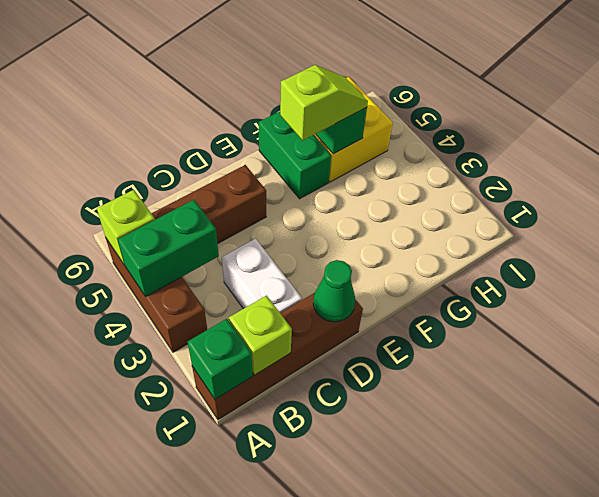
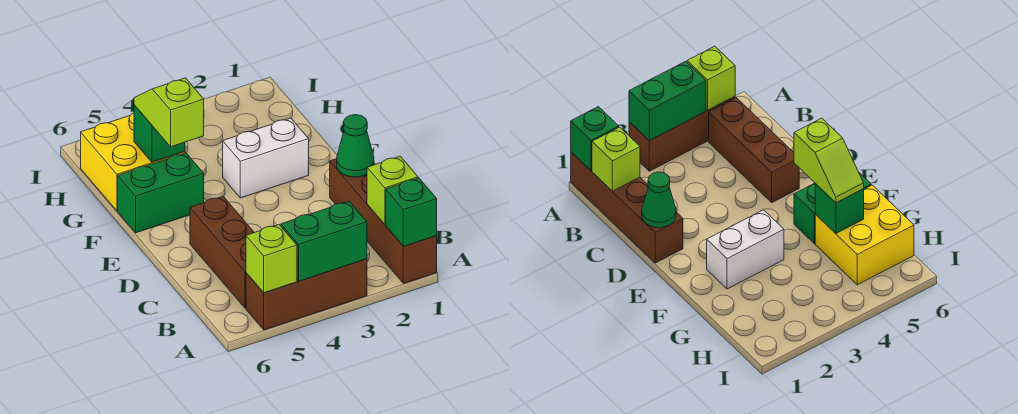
green 1x2 brick [118,200,219,296] -> green 1x2 brick turned to [281,201,367,281]
white 1x2 brick [222,239,302,313] -> white 1x2 brick moved to [223,118,309,198]

